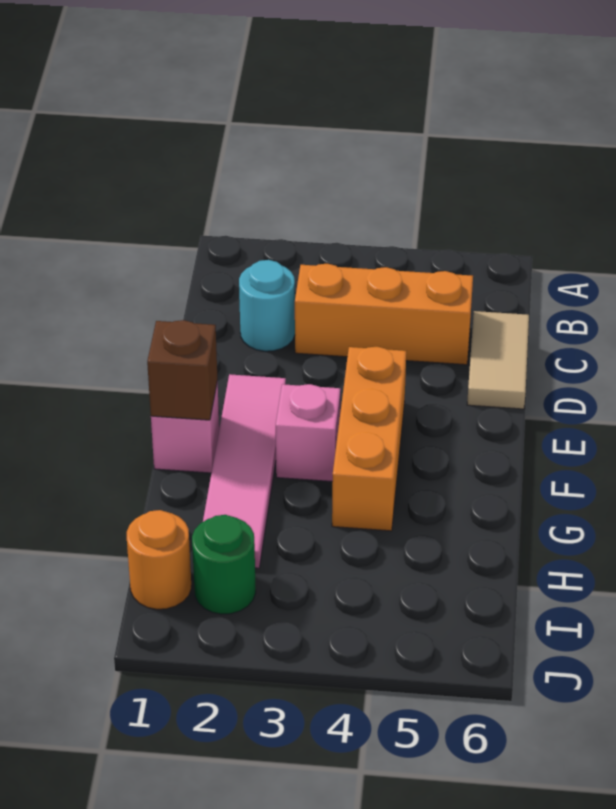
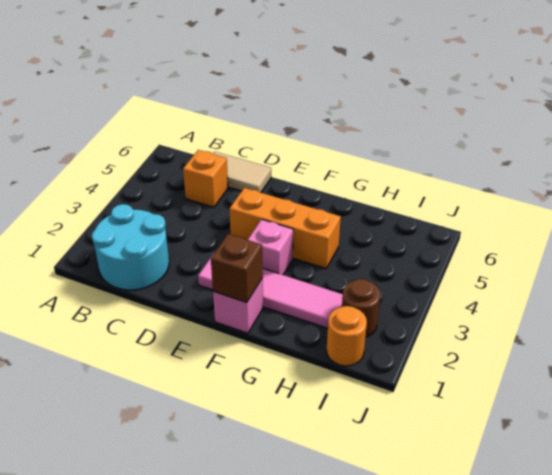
cyan 1x1 round brick [239,260,295,351] -> cyan 2x2 round brick [92,204,169,290]
orange 1x3 brick [295,264,473,365] -> orange 1x1 brick [183,150,228,207]
green 1x1 round brick [192,515,256,614] -> brown 1x1 round brick [342,279,380,337]

